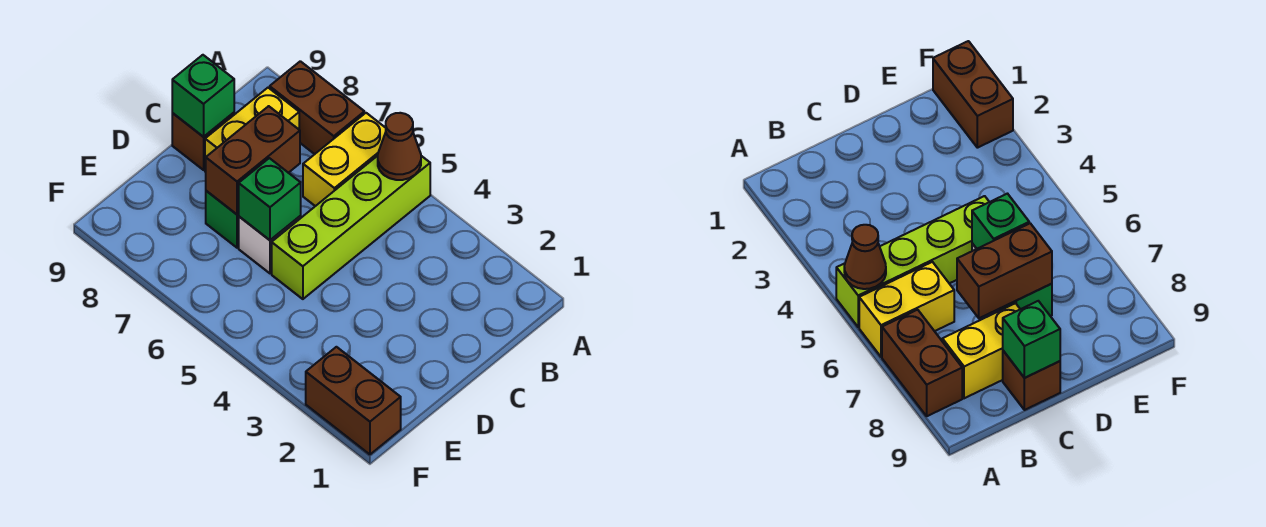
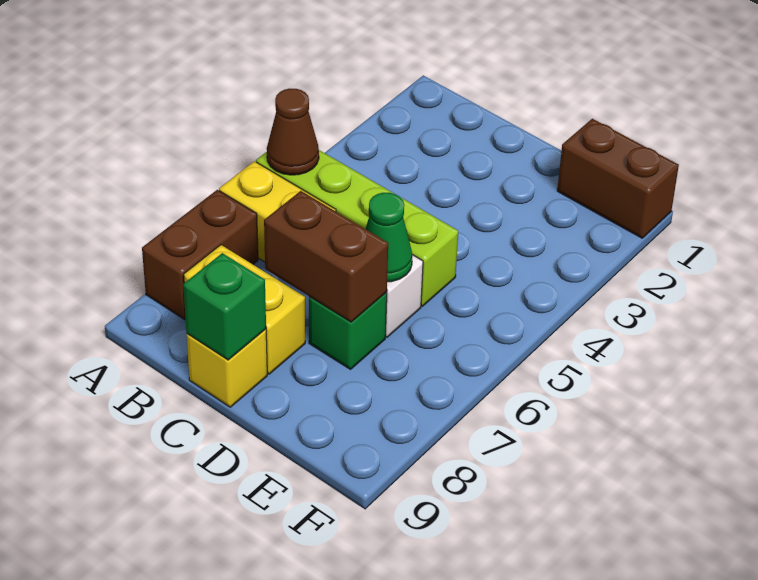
brown 1x1 brick [172,113,234,170] -> yellow 1x1 brick [187,329,267,407]
green 1x1 brick [239,158,301,240] -> green 1x1 cone [365,193,412,282]
brown 1x2 brick [306,347,401,454] -> brown 1x2 brick turned to [557,119,679,238]

